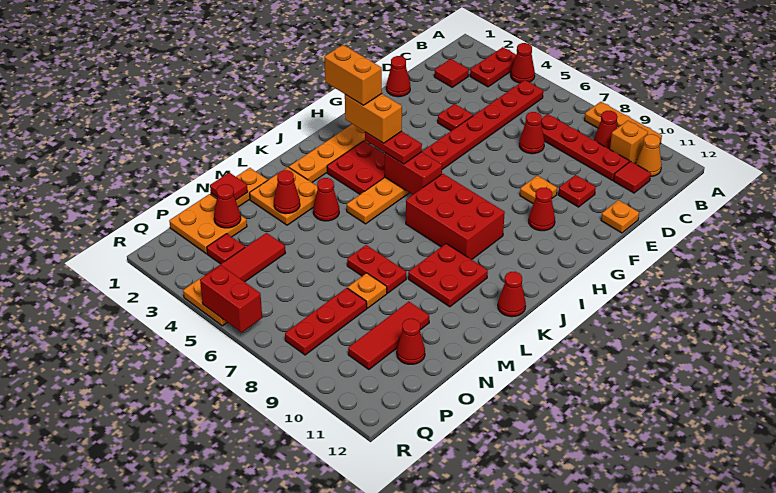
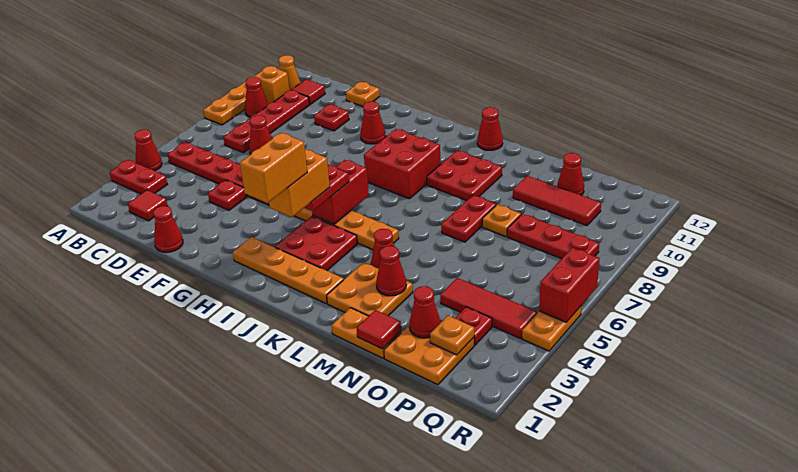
orange 1x1 plate [520,175,557,204] -> orange 1x1 plate moved to [430,316,474,355]
red 2x3 brick [406,174,505,260] -> red 2x2 brick [364,129,440,199]

